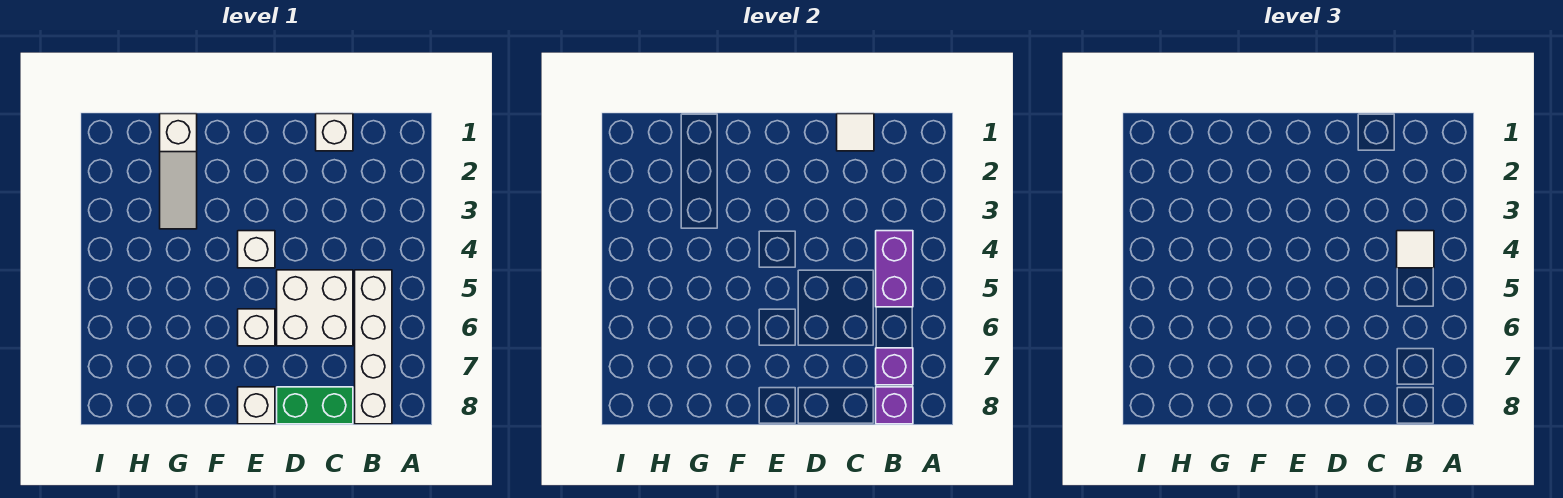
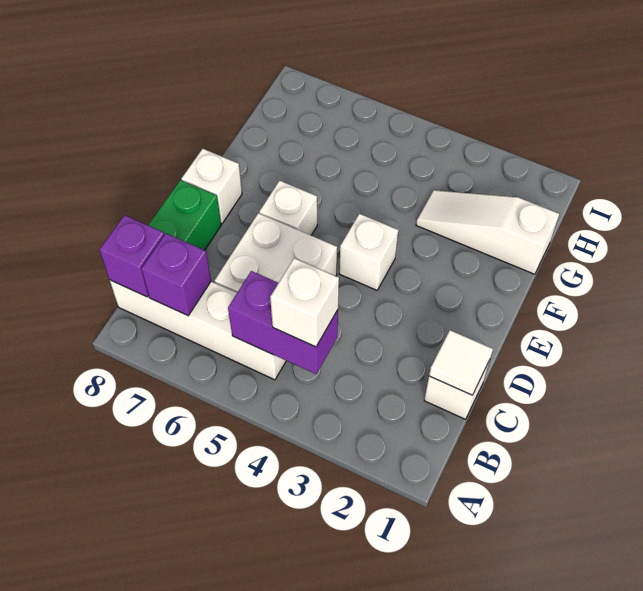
white 1x1 tile [1397,231,1434,268] -> white 1x1 brick [270,258,339,347]

